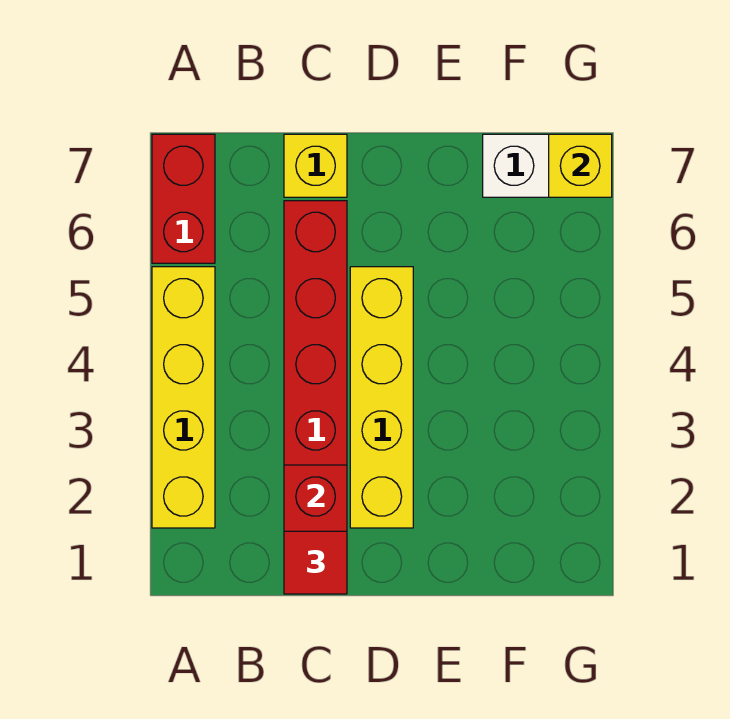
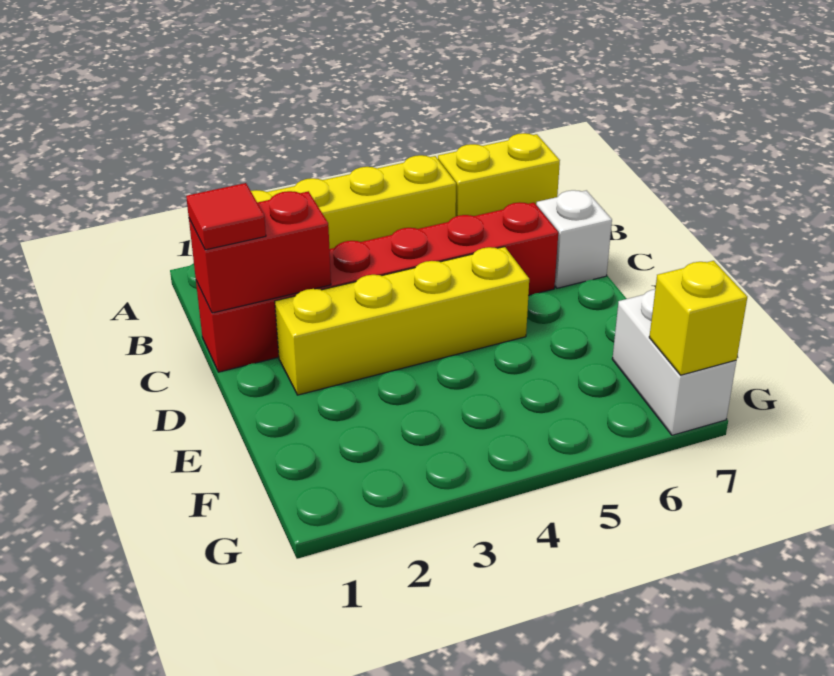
red 1x2 brick [152,134,215,263] -> yellow 1x2 brick [438,133,560,216]
yellow 1x1 brick [284,134,347,197] -> white 1x1 brick [536,190,612,288]

